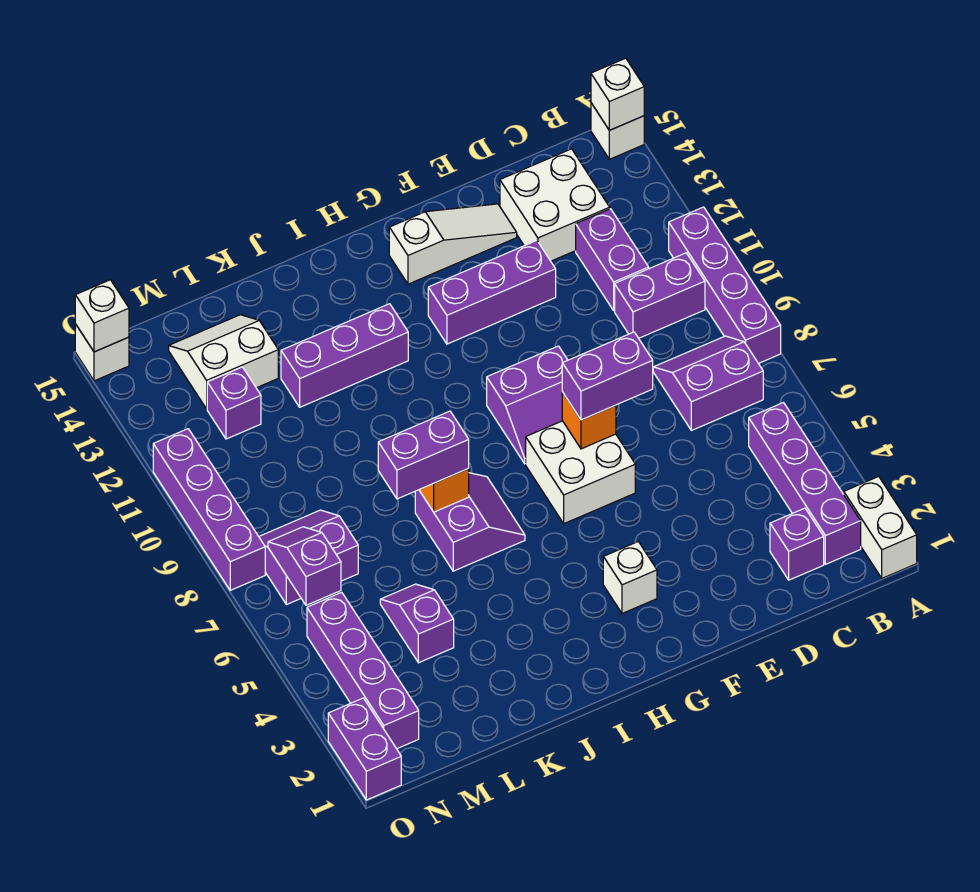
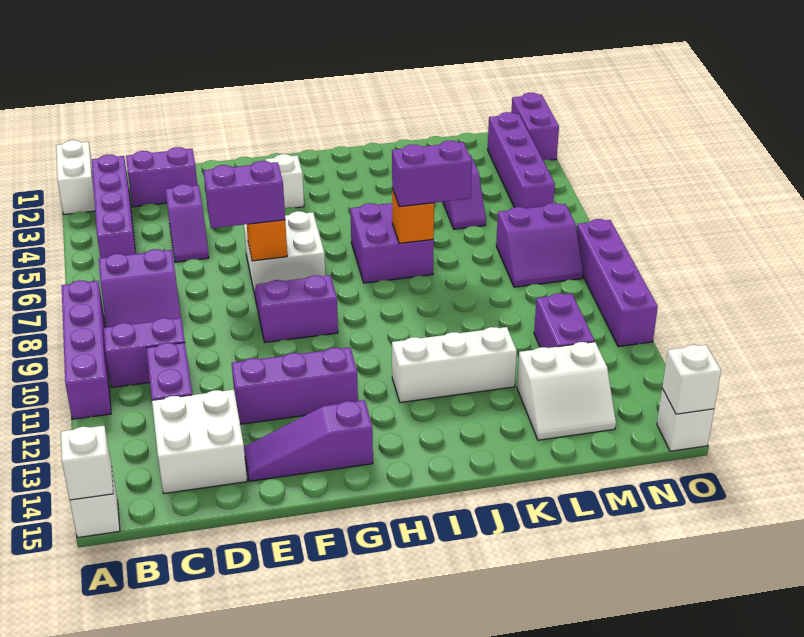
purple 1x1 brick [770,508,824,580] -> purple 1x2 brick [126,147,197,207]
white 1x3 slope [389,204,517,284] -> purple 1x3 slope [244,400,373,481]
purple 2x2 slope [415,473,525,571] -> purple 2x2 brick [350,203,434,283]
purple 1x3 brick [281,304,408,407] -> white 1x3 brick [392,327,517,402]
purple 1x1 brick [207,367,261,439] -> purple 1x2 brick [534,293,595,348]
purple 1x2 slope [268,527,341,605] -> purple 1x2 slope moved to [165,184,209,262]

